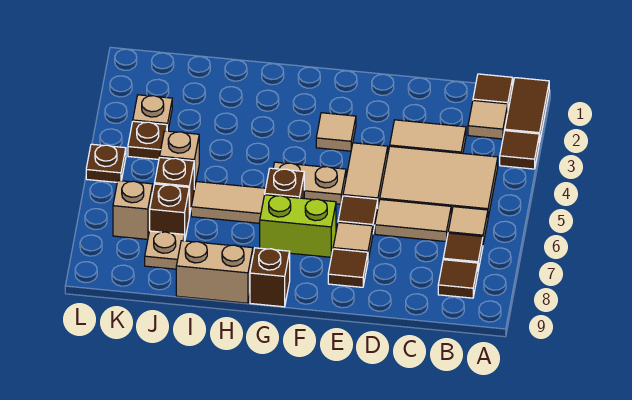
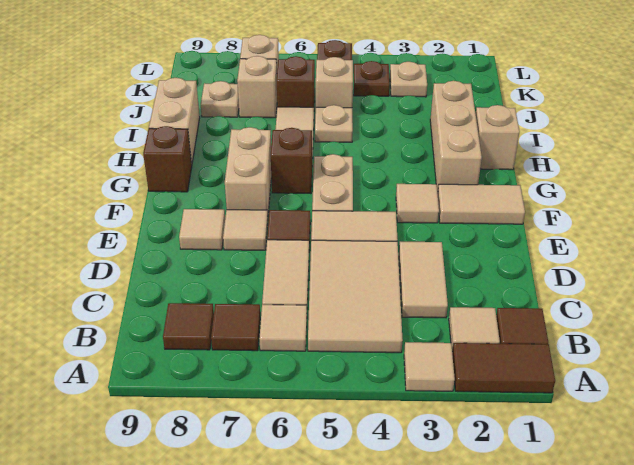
brown 1x1 tile [500,131,539,169] -> tan 1x1 tile [404,342,455,391]
brown 1x1 tile [328,249,368,287] -> tan 1x1 tile [179,209,225,250]
none -> tan 1x2 tile [437,184,525,224]
lime 1x2 brick [260,195,336,257] -> tan 1x2 brick [225,127,271,216]
none -> tan 1x3 brick [430,81,482,194]
none -> tan 1x1 brick [476,105,520,170]
none -> tan 1x1 plate [315,105,353,142]
brown 1x1 brick [150,184,189,241] -> tan 1x1 brick [237,56,277,118]

